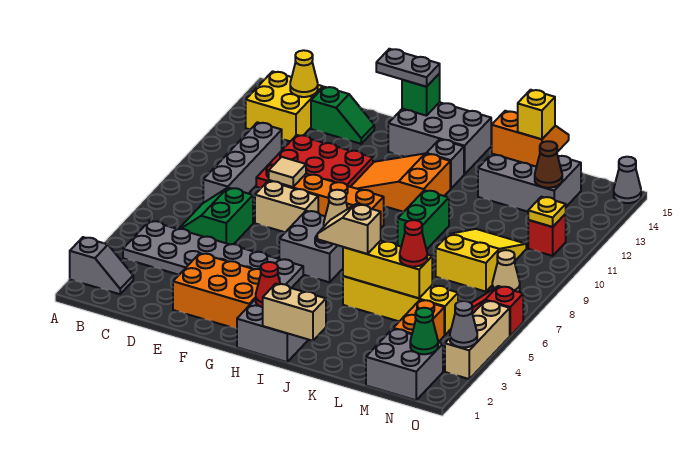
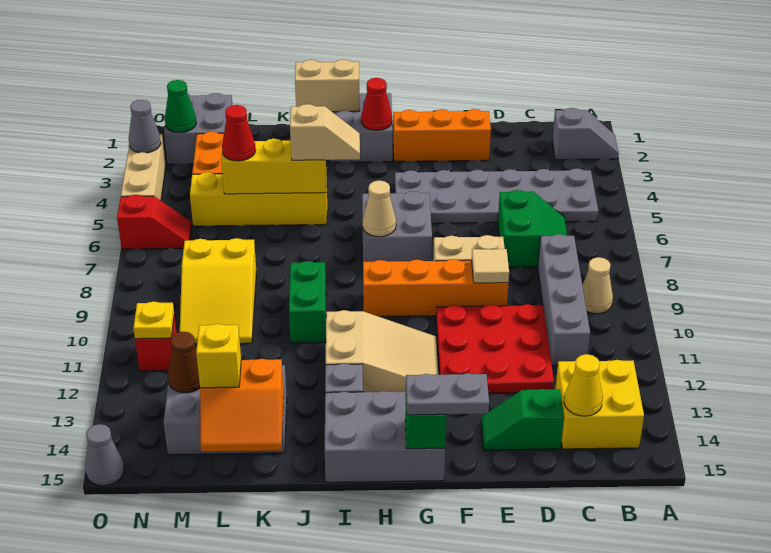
grey 1x2 slope [70,237,133,294] -> grey 1x2 slope turned to [552,108,619,160]
orange 2x3 brick [173,253,261,329] -> orange 1x3 brick [393,109,491,162]
orange 2x3 slope [351,154,450,212] -> tan 2x3 slope [326,310,438,392]
tan 1x1 cone [492,250,520,292] -> tan 1x1 cone moved to [582,257,613,314]

